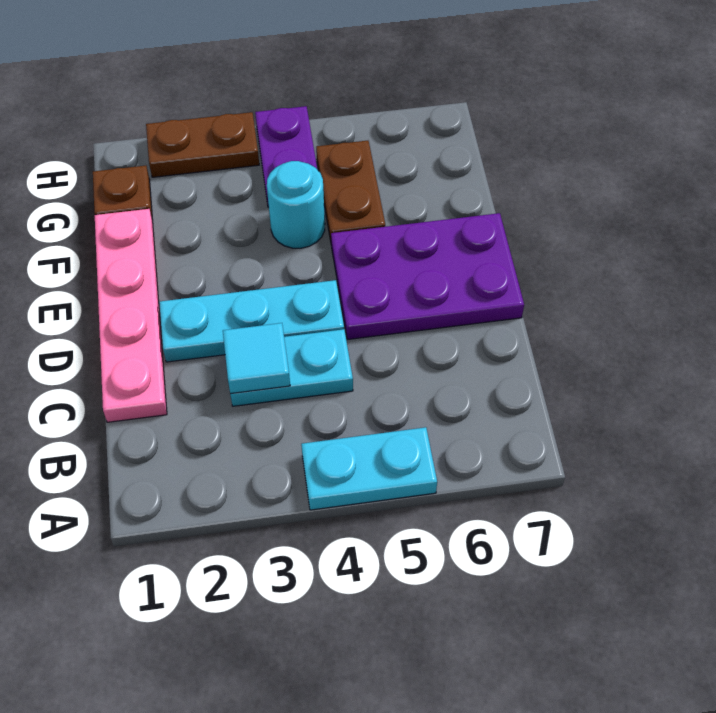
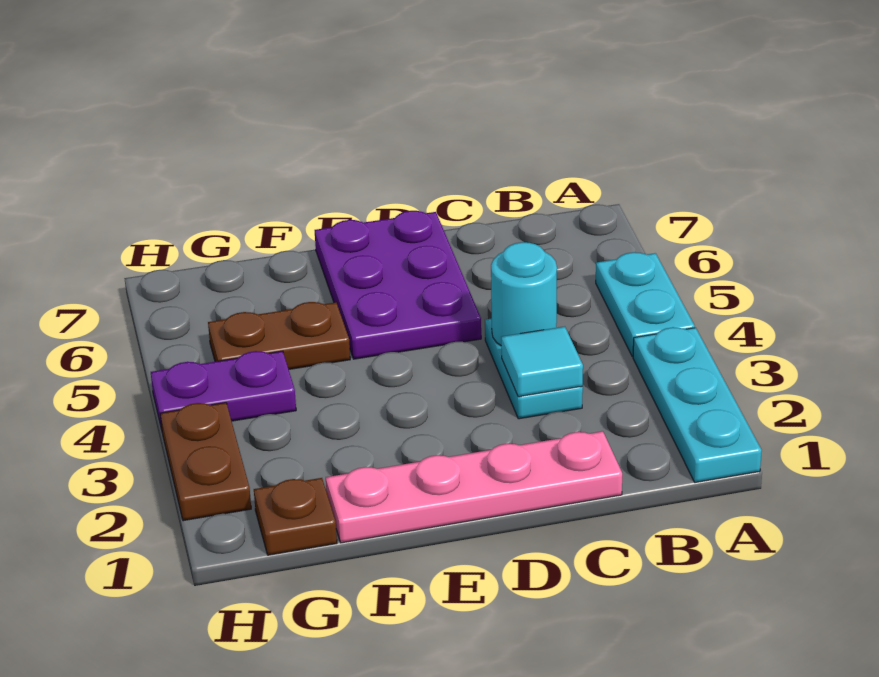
cyan 1x3 plate [159,280,344,362] -> cyan 1x3 plate moved to [633,327,762,482]
cyan 1x1 round brick [267,161,325,248] -> cyan 1x1 round brick moved to [491,242,557,345]

